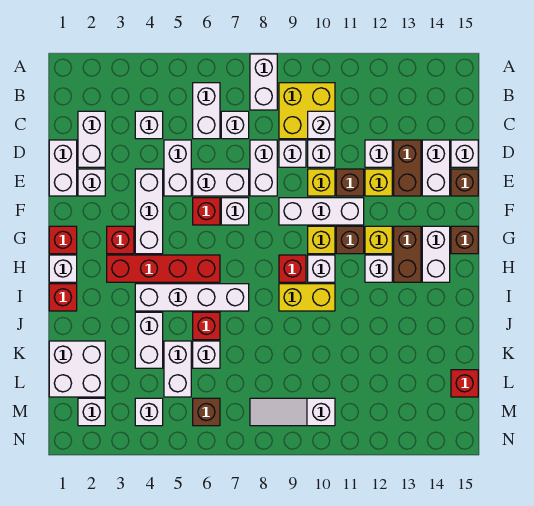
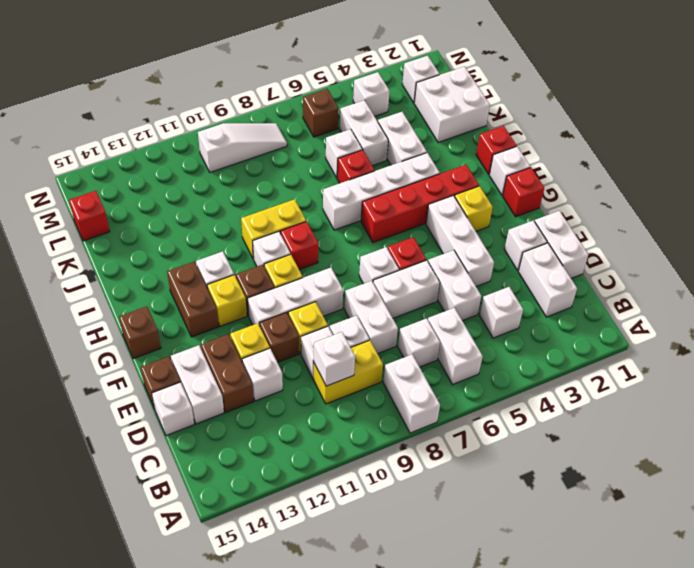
yellow 2x2 brick [279,83,335,139] -> yellow 1x2 brick [314,340,383,404]
red 1x1 brick [107,226,134,254] -> yellow 1x1 brick [455,186,493,231]
white 1x2 brick [422,226,450,282] -> none

